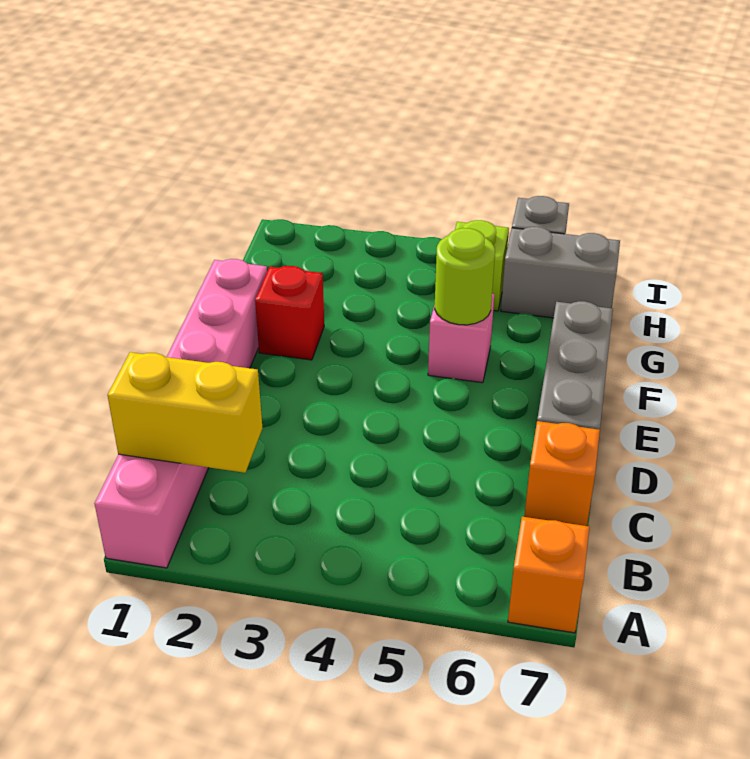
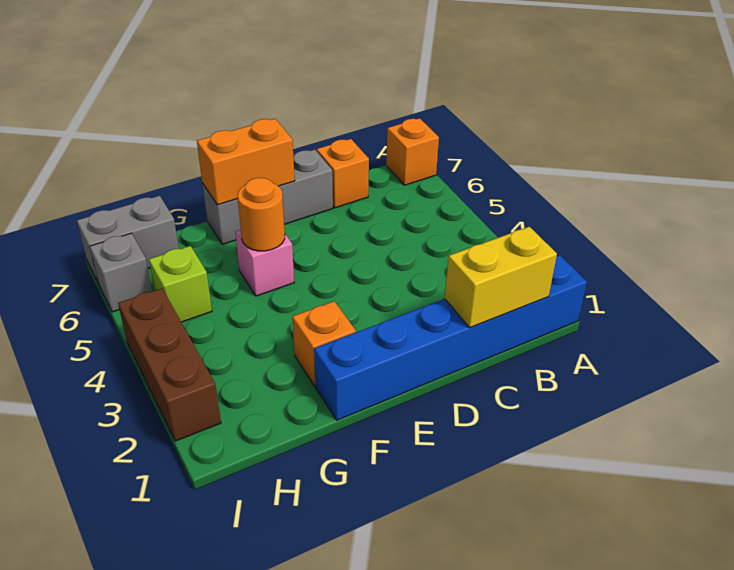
pink 1x6 brick [95,259,267,568] -> blue 1x6 brick [314,255,587,420]
yellow 1x2 brick [108,352,263,473] -> yellow 1x2 brick turned to [445,227,557,327]
none -> orange 1x2 brick [197,119,295,205]
red 1x1 brick [255,266,324,360] -> orange 1x1 brick [292,301,356,386]
lime 1x1 round brick [435,228,495,325] -> orange 1x1 round brick [238,178,285,251]
grey 1x2 brick [501,227,620,318] -> grey 1x2 brick turned to [77,196,179,284]
none -> brown 1x3 brick [118,288,221,441]

